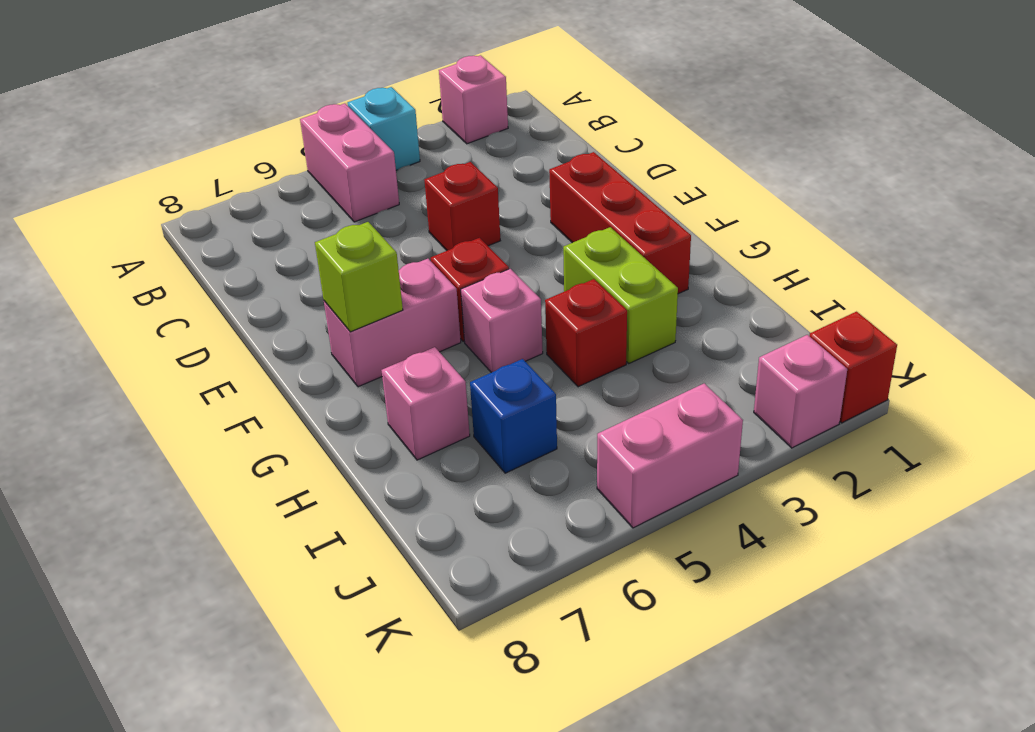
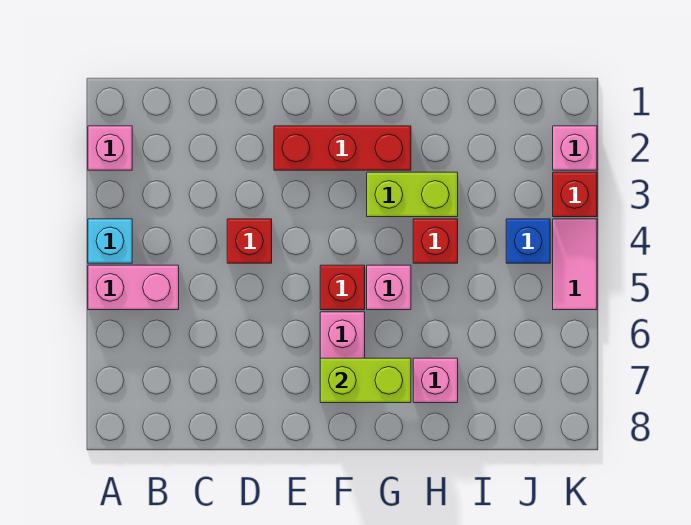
lime 1x1 brick [315,222,403,332] -> lime 1x2 brick [320,358,411,403]
blue 1x1 brick [470,359,557,473] -> blue 1x1 brick moved to [506,219,550,263]
red 1x1 brick [809,312,897,423] -> red 1x1 brick moved to [553,172,597,217]
pink 1x2 brick [597,383,743,528] -> pink 1x2 tile [553,219,597,310]

